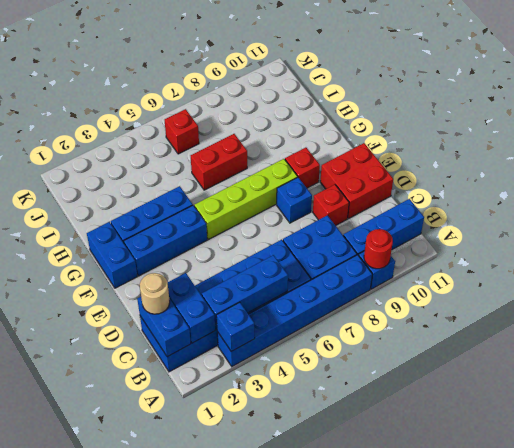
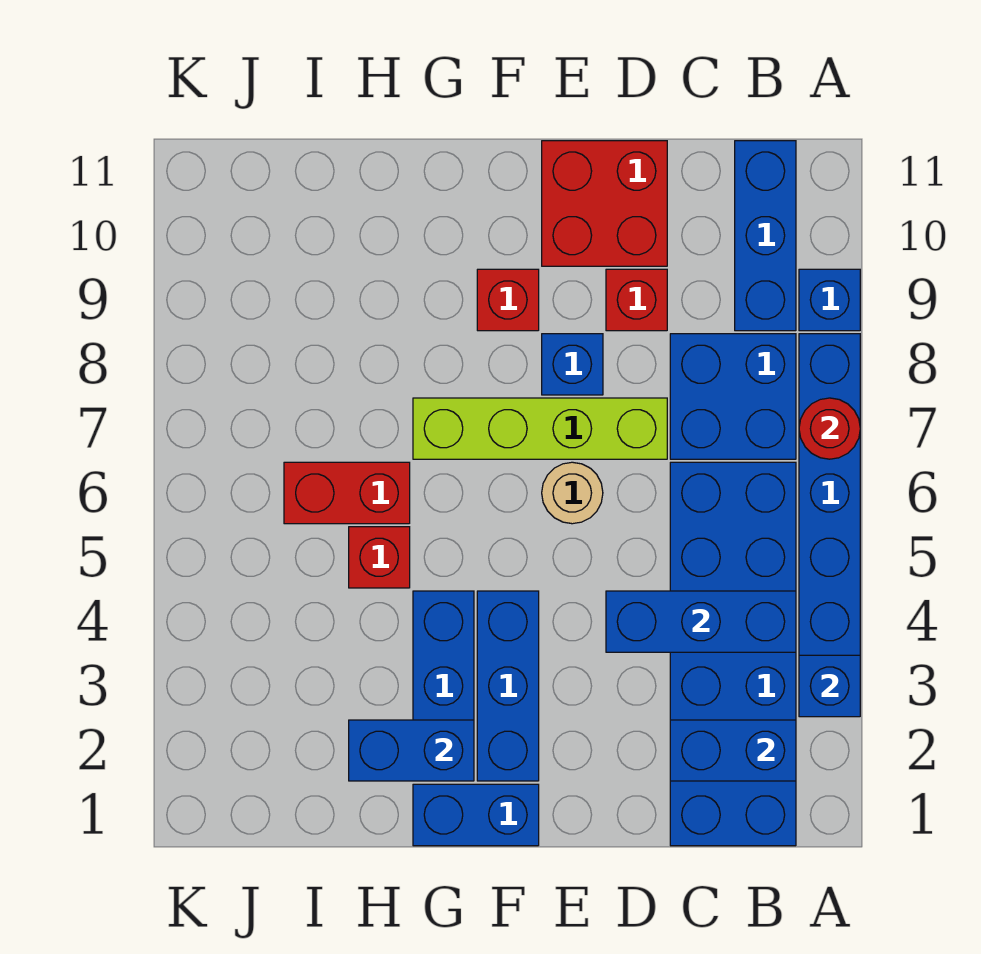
red 1x1 round brick [364,229,393,269] -> red 1x1 round brick moved to [799,398,860,459]
blue 1x2 brick [137,297,191,357] -> blue 1x2 brick moved to [349,720,474,781]
blue 1x3 brick [202,255,288,330] -> blue 1x3 brick turned to [606,591,796,652]
tan 1x1 round brick [140,273,170,314] -> tan 1x1 round brick moved to [542,462,603,524]
lime 1x4 brick [194,159,298,240] -> lime 1x4 brick turned to [413,398,667,459]
red 1x2 brick [191,134,247,190] -> red 1x2 brick turned to [284,462,410,524]
red 1x1 brick [165,109,199,154] -> red 1x1 brick moved to [349,527,410,588]

